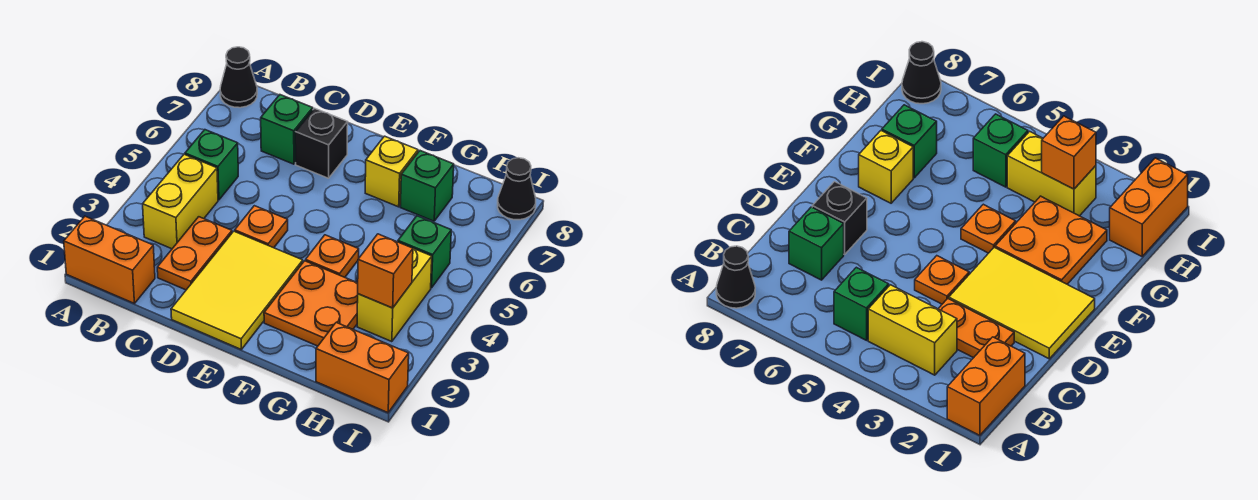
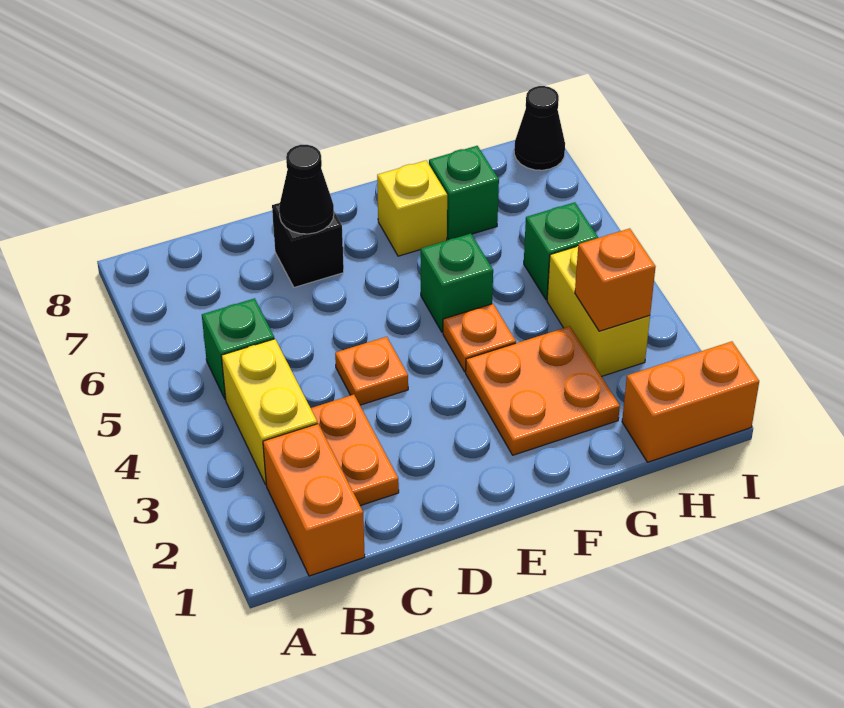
orange 1x2 brick [64,216,155,304] -> orange 1x2 brick turned to [263,424,365,576]
black 1x1 cone [220,47,257,108] -> black 1x1 cone moved to [279,145,334,234]
green 1x1 brick [261,95,313,164] -> green 1x1 brick moved to [421,234,493,332]
yellow 2x3 tile [171,231,303,349] -> none

